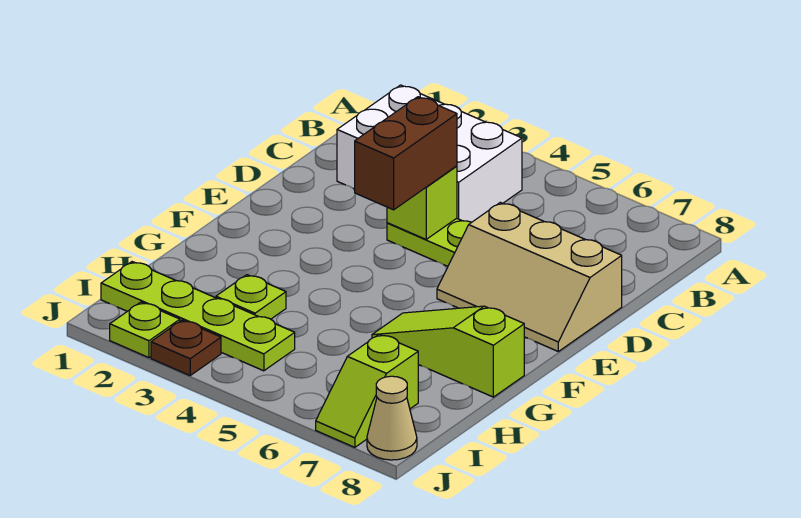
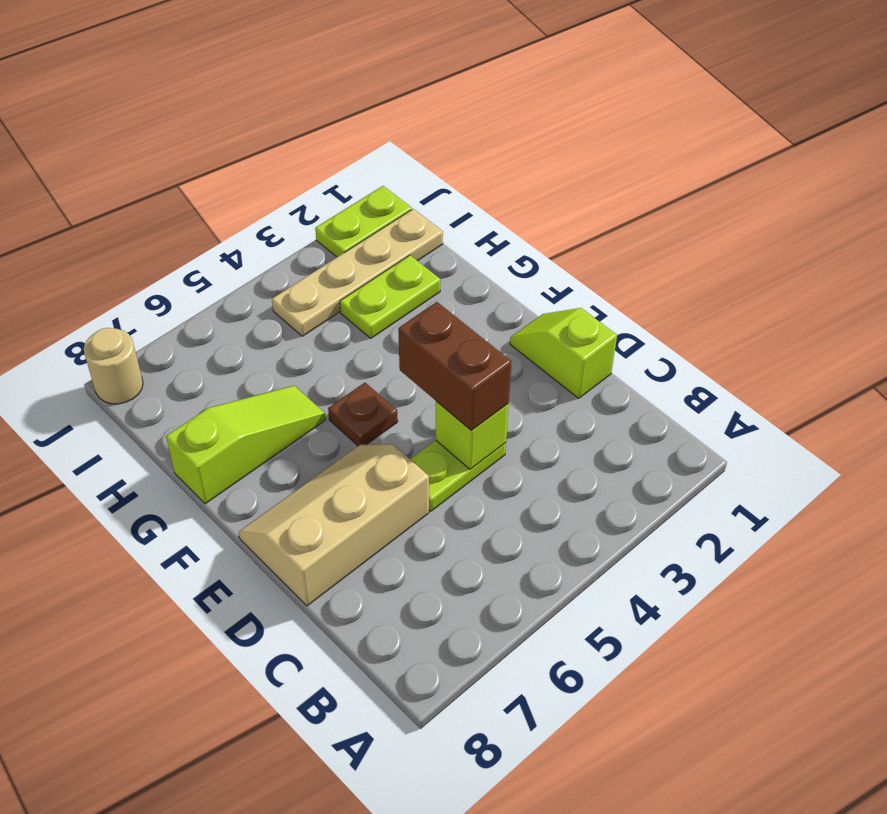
white 2x3 brick [337,85,522,222] -> none
lime 1x1 plate [216,275,286,319] -> lime 1x2 plate [340,255,440,338]
lime 1x4 plate [101,262,295,371] -> tan 1x4 plate [272,209,443,336]
lime 1x2 slope [316,334,418,447] -> lime 1x2 slope moved to [510,308,617,398]
lime 1x1 plate [110,302,180,358] -> lime 1x2 plate [315,186,412,257]
brown 1x1 plate [151,320,221,375] -> brown 1x1 plate moved to [328,383,398,446]
tan 1x1 cone [367,376,417,460] -> tan 1x1 round brick [84,328,143,404]

